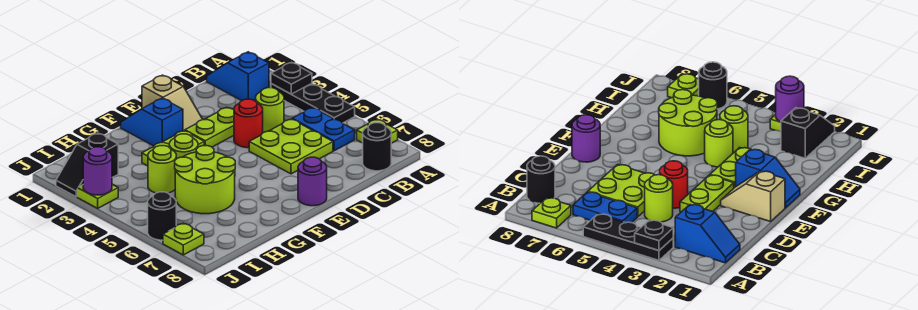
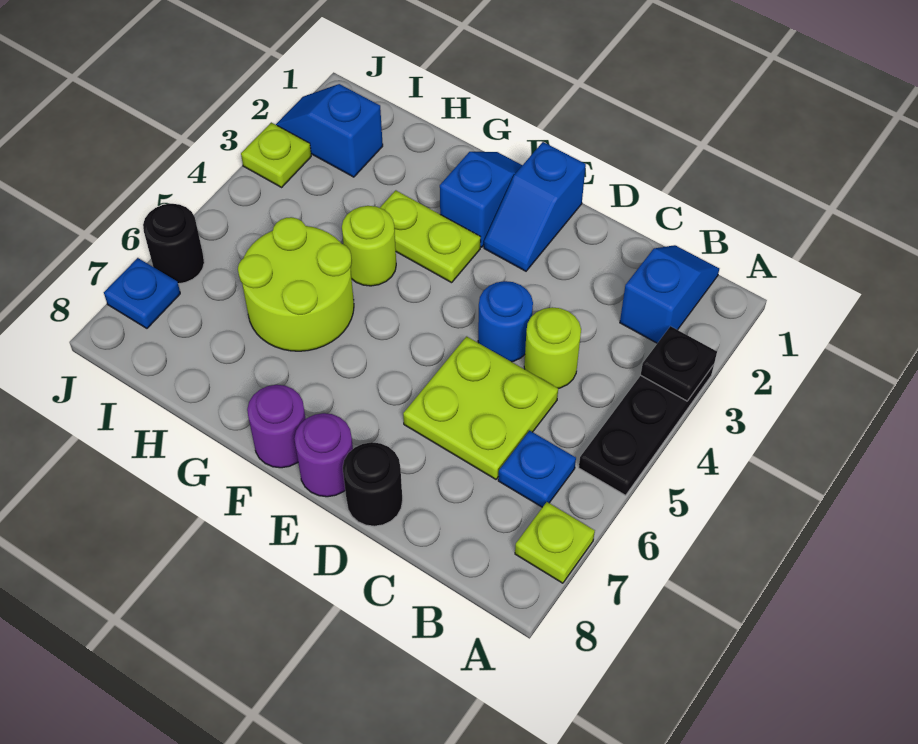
blue 1x2 plate [292,107,355,151] -> blue 1x1 plate [498,431,576,507]
black 1x1 round brick [363,123,391,171] -> black 1x1 round brick moved to [343,442,403,526]
lime 1x2 plate [185,107,234,147] -> none
red 1x1 round brick [234,99,263,148] -> blue 1x1 round brick [478,281,533,362]
tan 1x2 slope [142,75,203,131] -> blue 1x2 slope [484,142,586,271]
lime 1x1 round brick [148,146,176,193] -> none
black 1x2 slope [56,133,118,197] -> blue 1x2 slope [276,84,383,177]
purple 1x1 round brick [83,147,112,195] -> purple 1x1 round brick moved to [247,385,306,468]
lime 1x1 plate [163,223,204,255] -> blue 1x1 plate [104,258,180,328]

